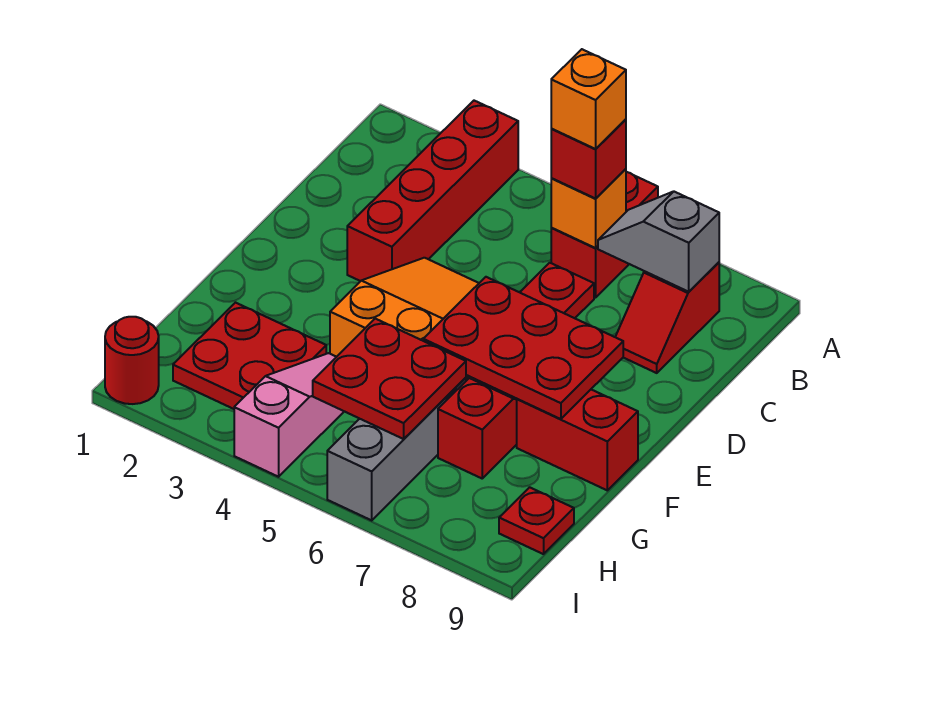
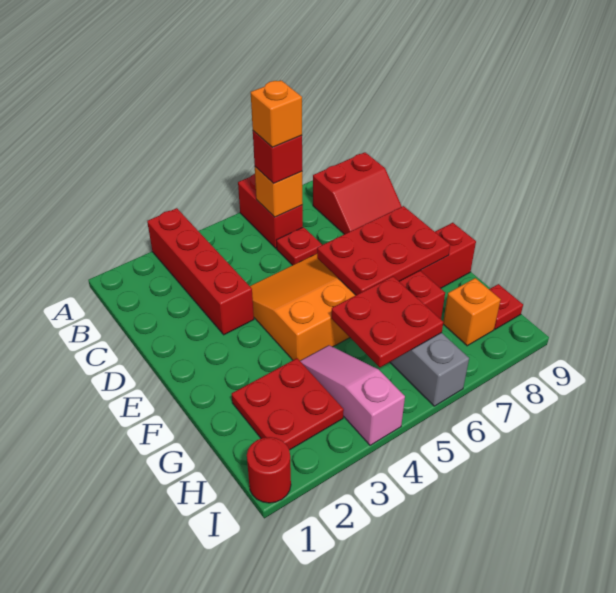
grey 1x2 slope [598,192,719,292] -> none
red 1x2 slope [616,262,719,373] -> red 2x2 slope [313,152,402,234]
none -> orange 1x1 brick [443,278,501,346]

